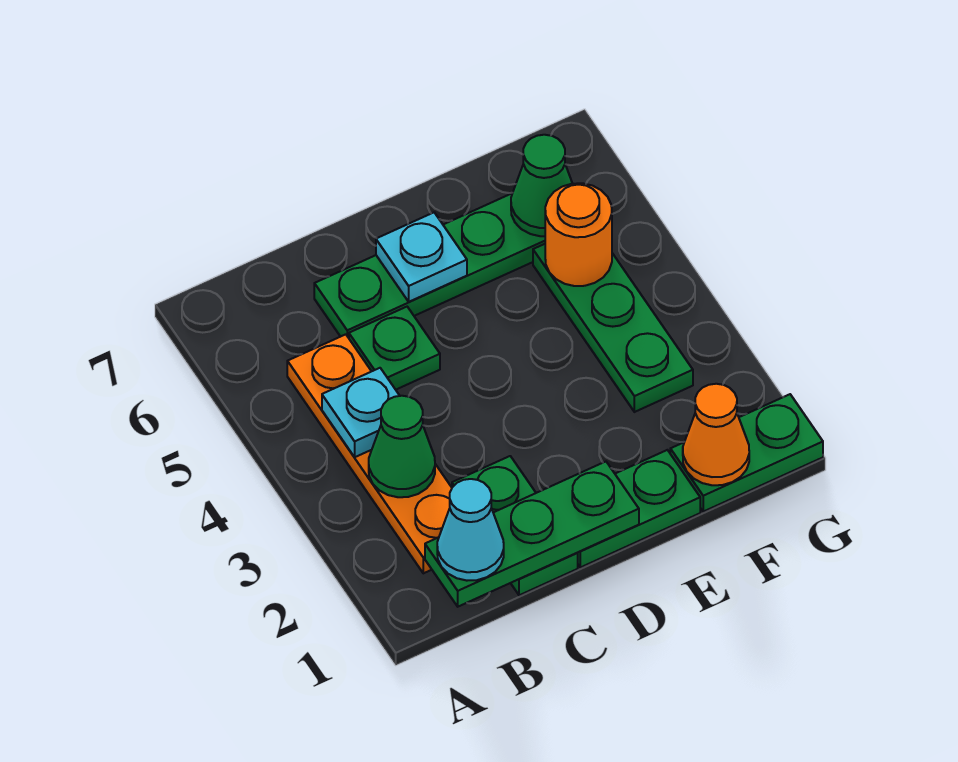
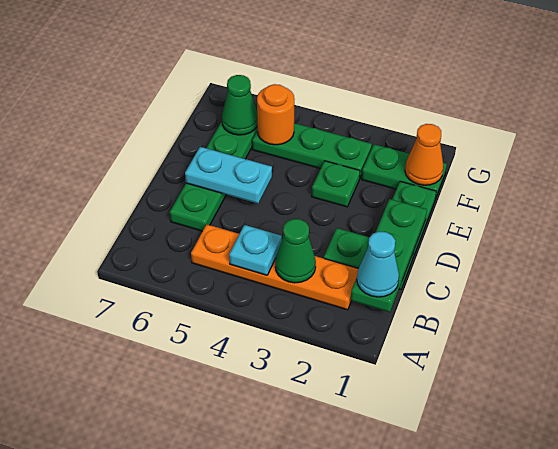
green 1x1 plate [349,307,440,390] -> green 1x1 plate moved to [312,161,360,207]
cyan 1x1 plate [376,213,467,302] -> cyan 1x2 plate [185,147,272,203]
green 1x2 plate [670,394,823,512] -> green 1x2 plate turned to [362,144,447,199]

